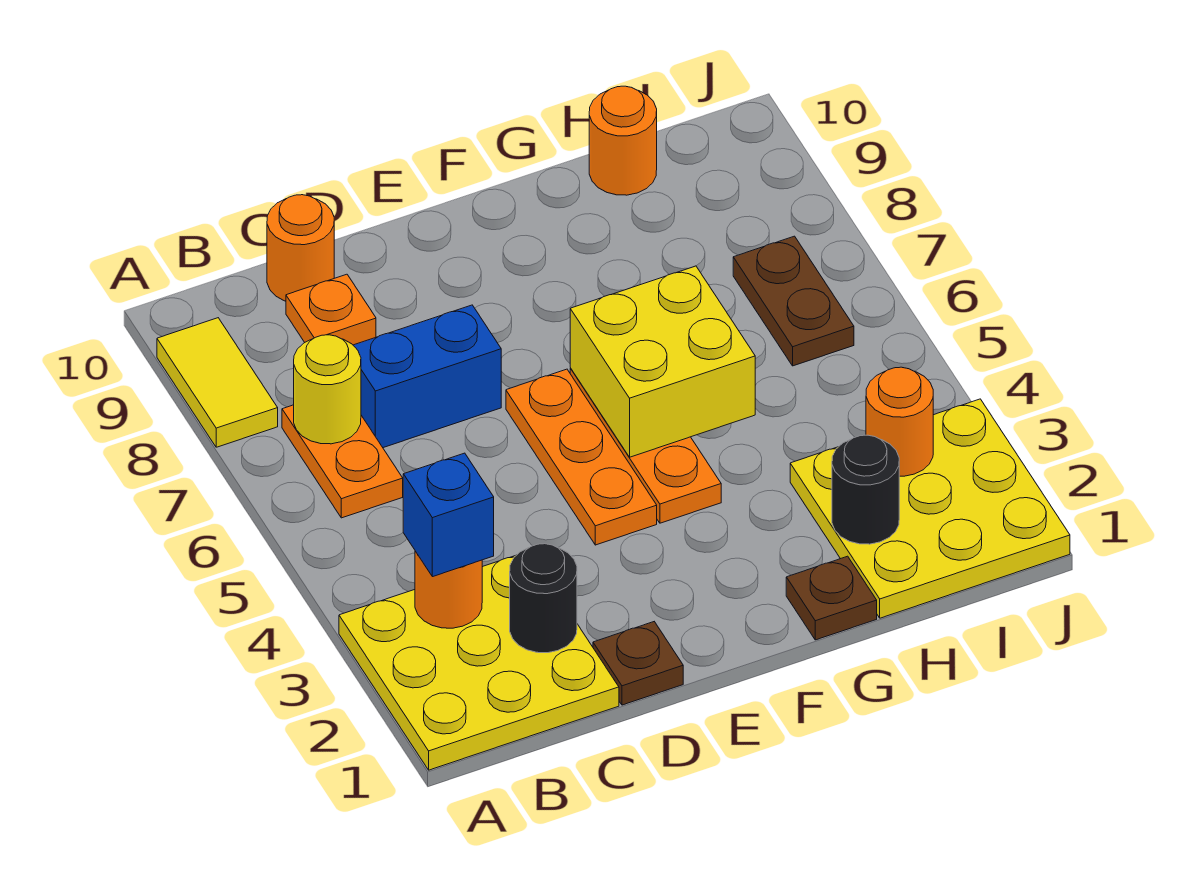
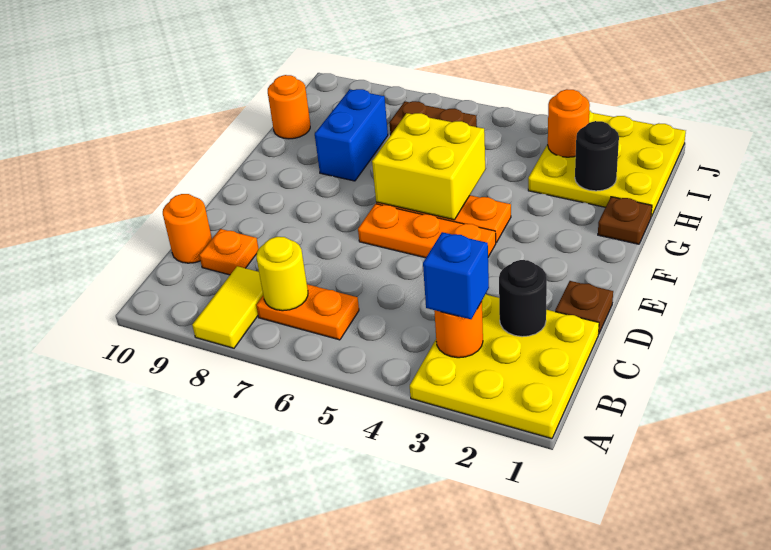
yellow 1x2 tile [157,318,278,447] -> yellow 1x2 tile turned to [192,266,263,348]
blue 1x2 brick [353,305,501,448] -> blue 1x2 brick moved to [315,89,388,181]

